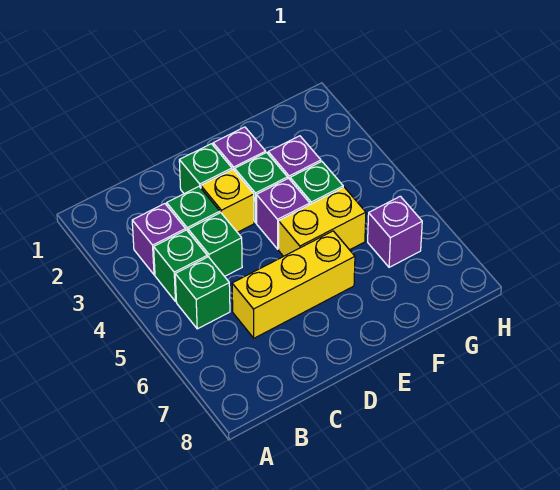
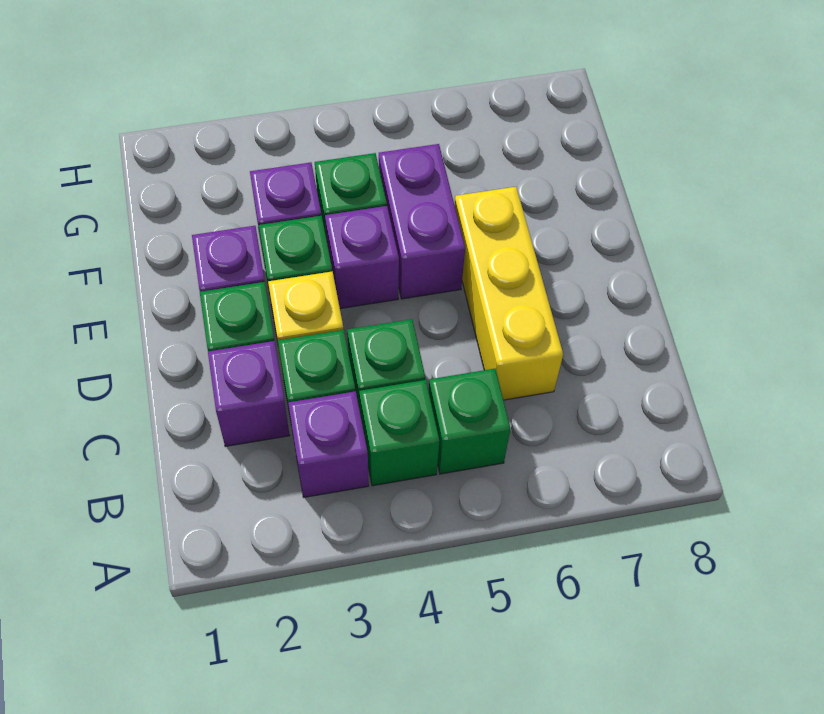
yellow 1x2 brick [279,187,366,256] -> purple 1x2 brick [379,144,465,299]
purple 1x1 brick [368,196,422,267] -> purple 1x1 brick moved to [208,341,290,447]

